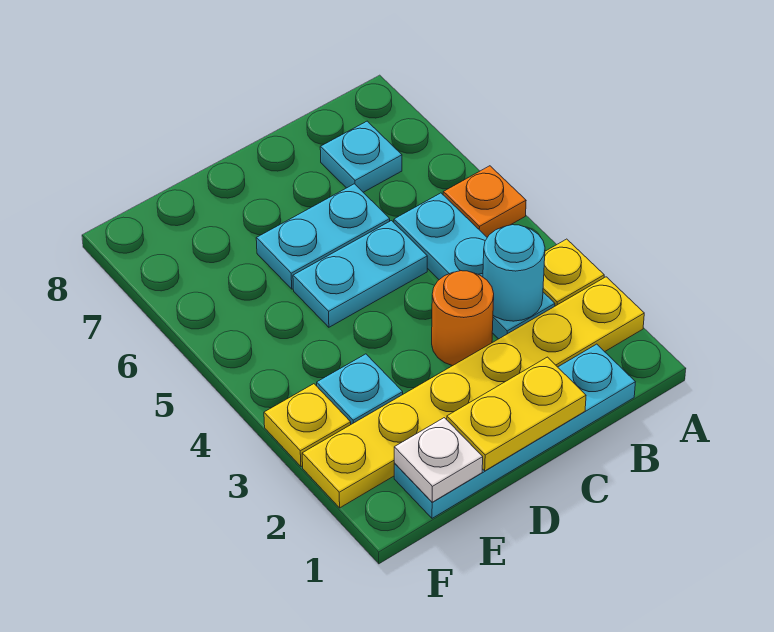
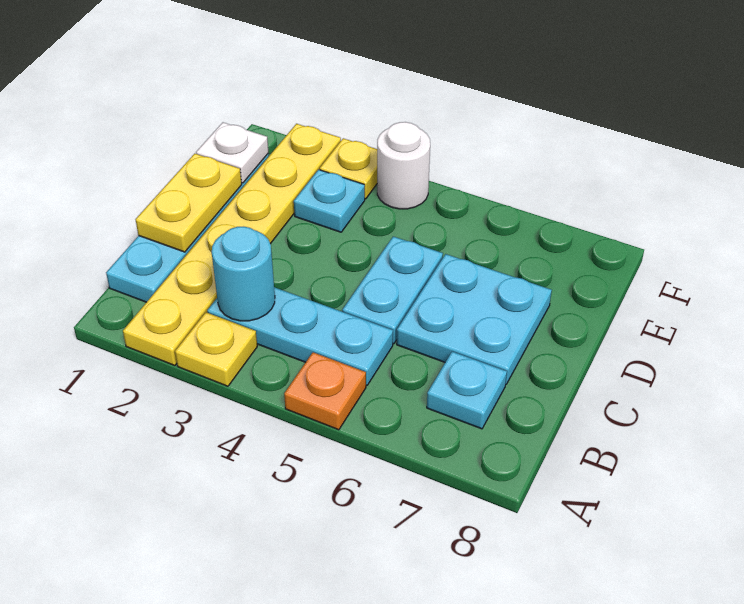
orange 1x1 round brick [432,271,494,366] -> none
cyan 1x2 plate [256,184,390,289] -> cyan 2x2 plate [397,254,552,385]
none -> white 1x1 round brick [377,122,430,209]

